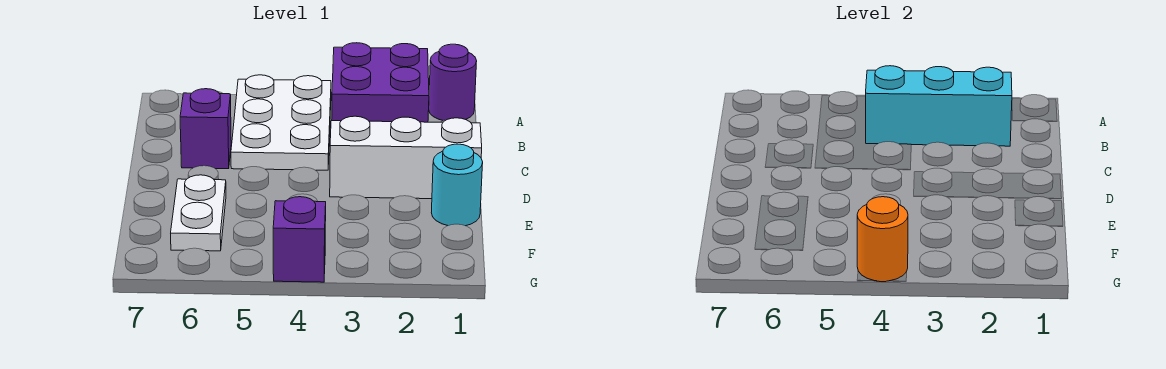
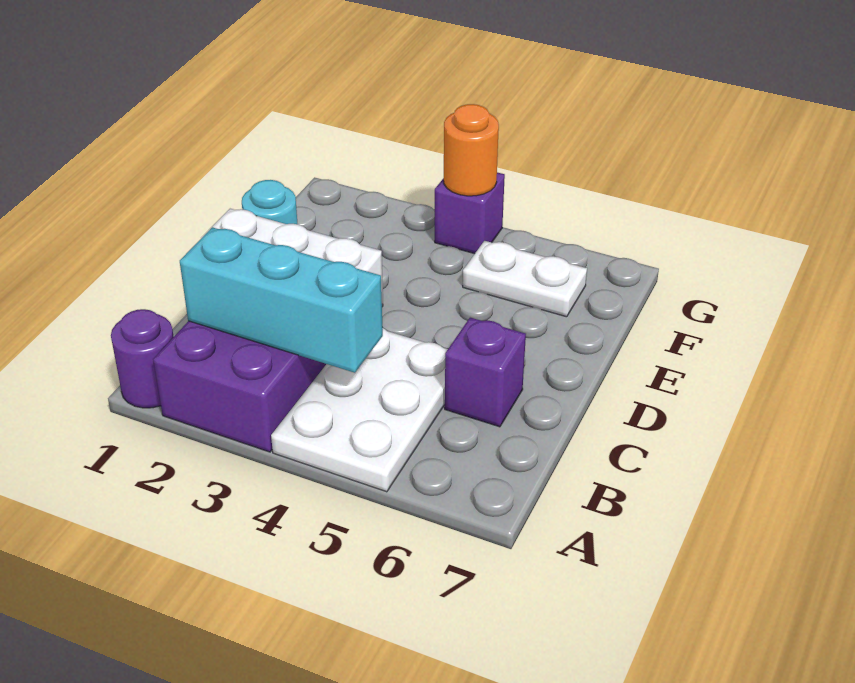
white 1x2 plate [171,175,226,251] -> white 1x2 plate turned to [463,241,587,317]

